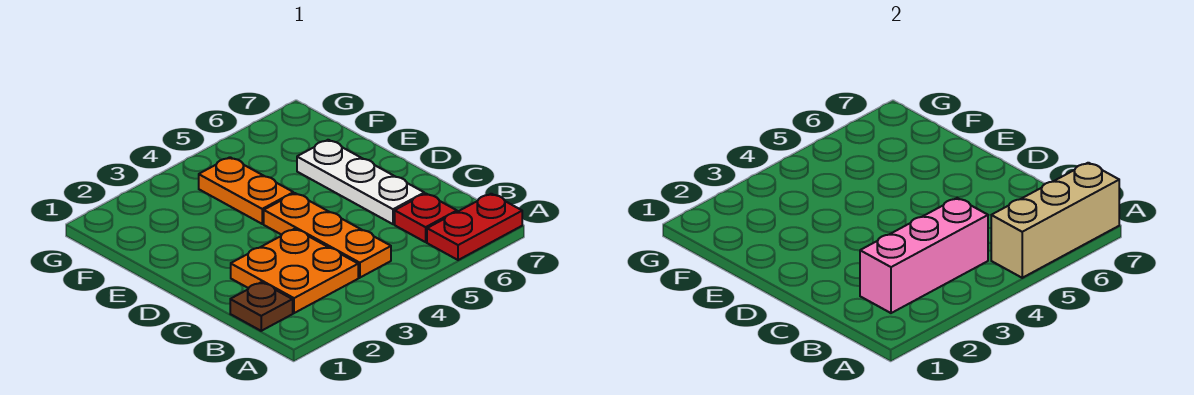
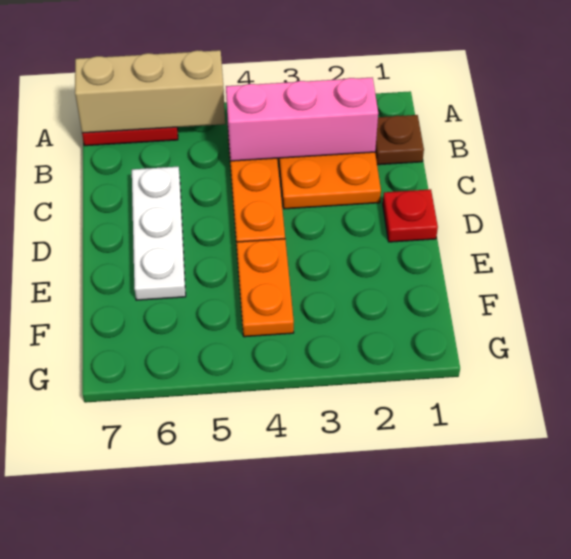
red 1x1 plate [395,194,457,242] -> red 1x1 plate moved to [383,189,438,242]

